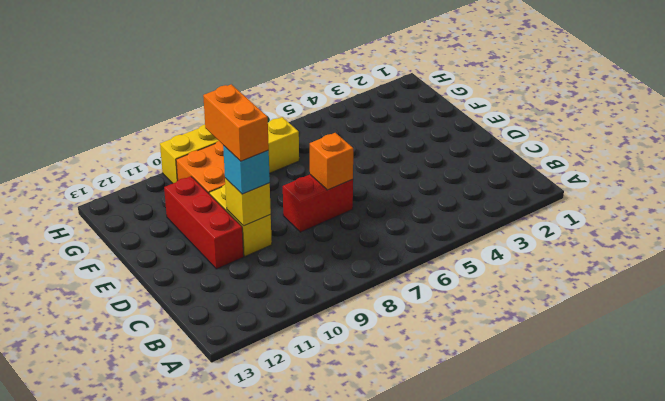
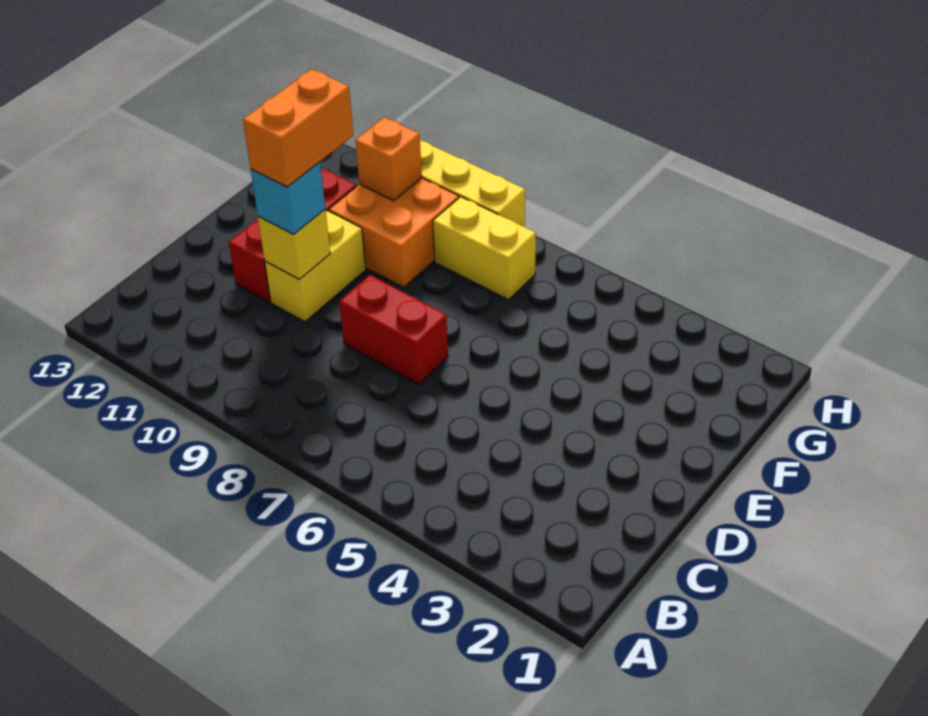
orange 1x1 brick [310,133,353,190] -> orange 1x1 brick moved to [355,117,422,201]

